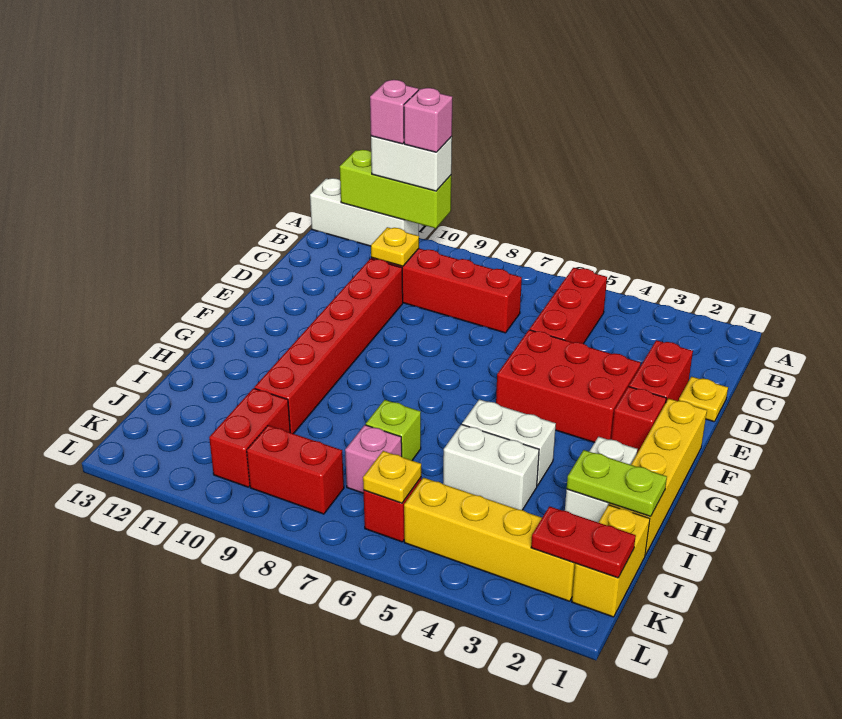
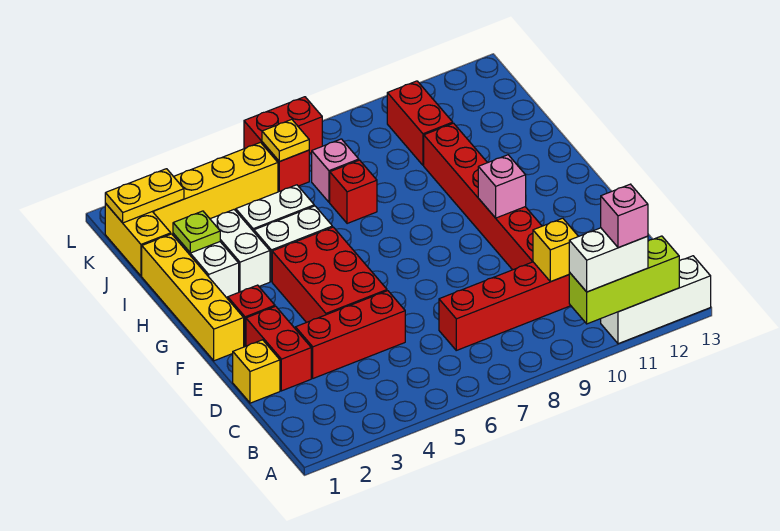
pink 1x1 brick [404,88,452,152] -> pink 1x1 brick moved to [478,155,526,218]
red 1x3 brick [530,268,607,344] -> red 1x3 brick turned to [295,291,405,378]
yellow 1x1 plate [371,227,419,266] -> yellow 1x1 brick [533,218,578,282]
yellow 1x1 plate [679,377,728,422] -> yellow 1x1 brick [233,340,280,403]
red 2x3 brick [496,330,641,443] -> red 2x3 brick turned to [272,227,387,323]
none -> white 1x2 brick [210,210,270,292]
lime 1x2 plate [567,450,667,516] -> lime 1x1 plate [173,211,220,253]
lime 1x1 brick [366,400,421,460] -> red 1x1 brick [330,160,377,224]
red 1x2 plate [531,506,636,578] -> yellow 1x2 plate [105,169,184,223]
red 1x2 brick [247,425,344,514] -> red 1x2 brick moved to [244,97,322,153]

